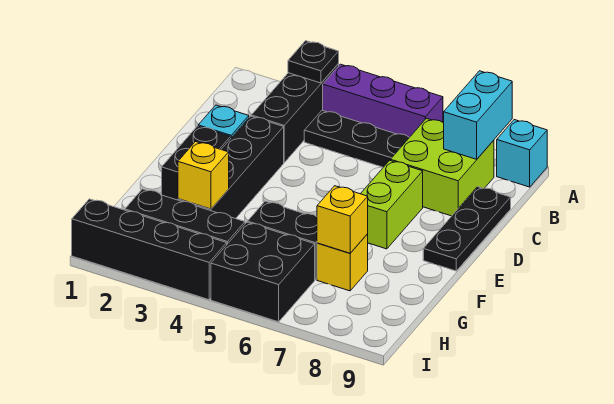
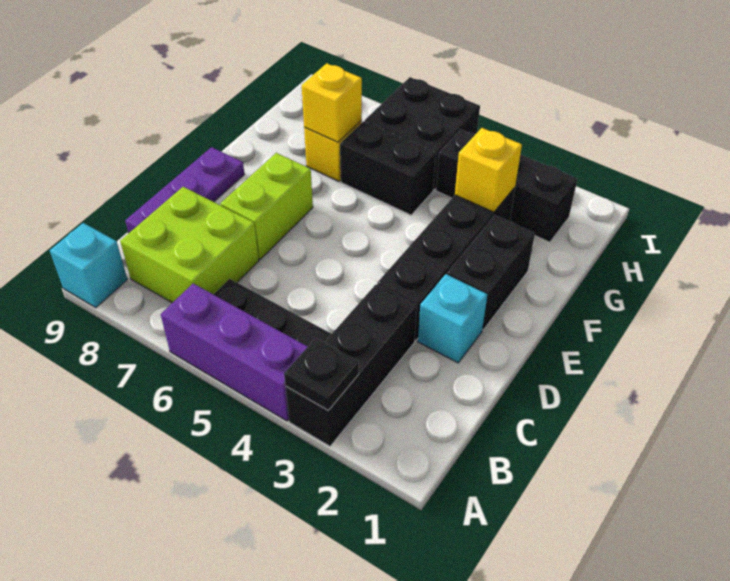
cyan 1x2 brick [444,71,512,159] -> none
black 1x3 plate [423,187,511,271] -> purple 1x3 plate [125,147,244,233]
black 1x4 brick [72,199,227,300] -> none

